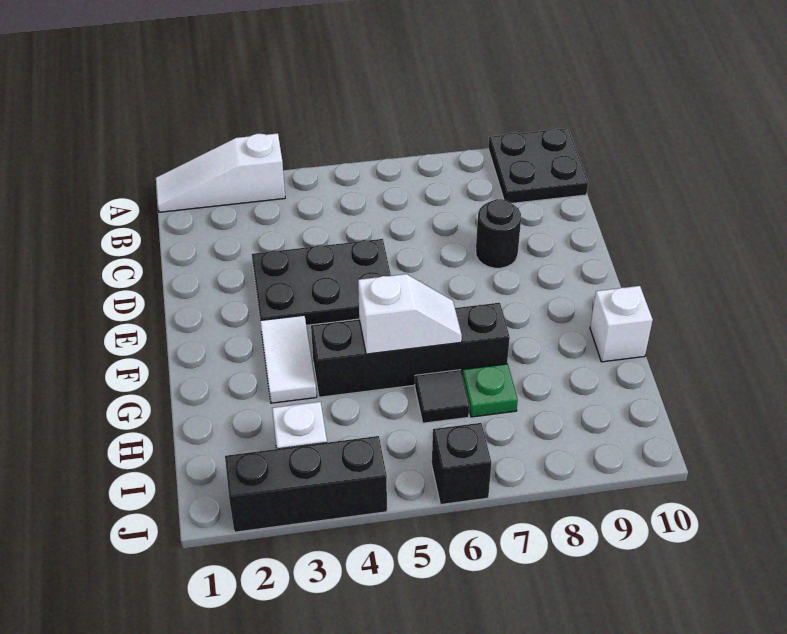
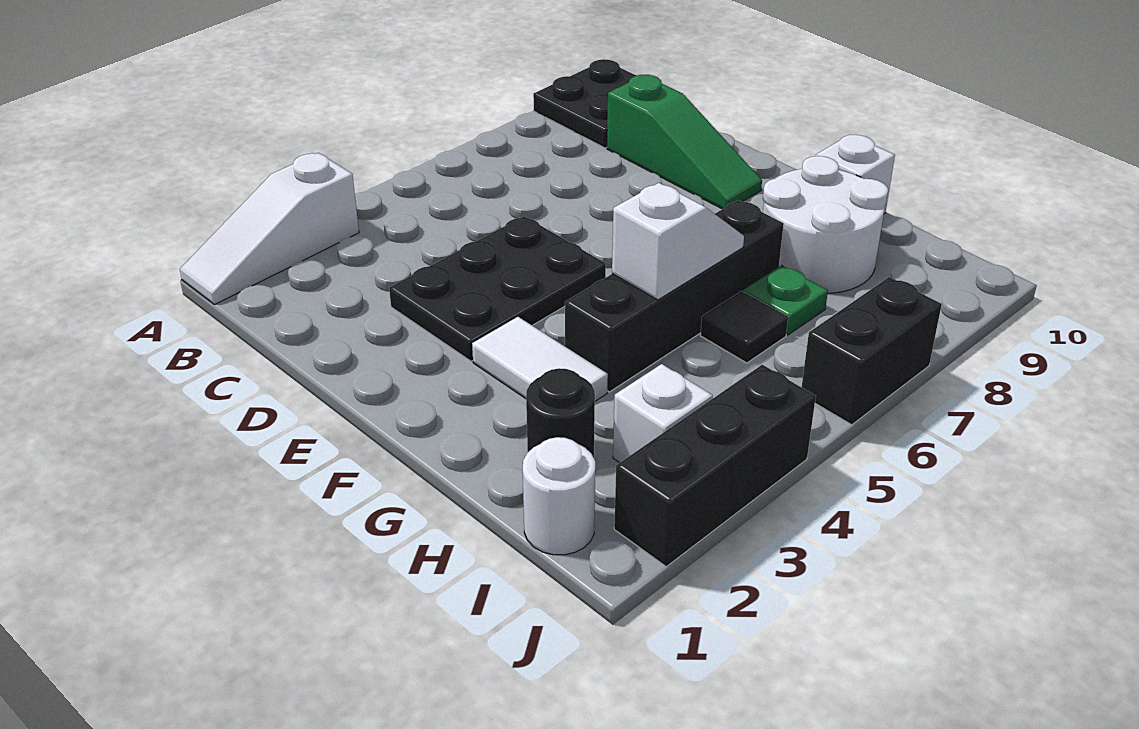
none -> green 1x3 slope [607,75,762,209]
black 1x1 round brick [476,199,521,268] -> black 1x1 round brick moved to [526,368,595,458]
none -> white 2x2 round brick [763,156,888,293]
none -> white 1x1 round brick [523,437,595,555]
black 1x1 brick [432,423,491,504] -> black 1x2 brick [802,277,942,425]

